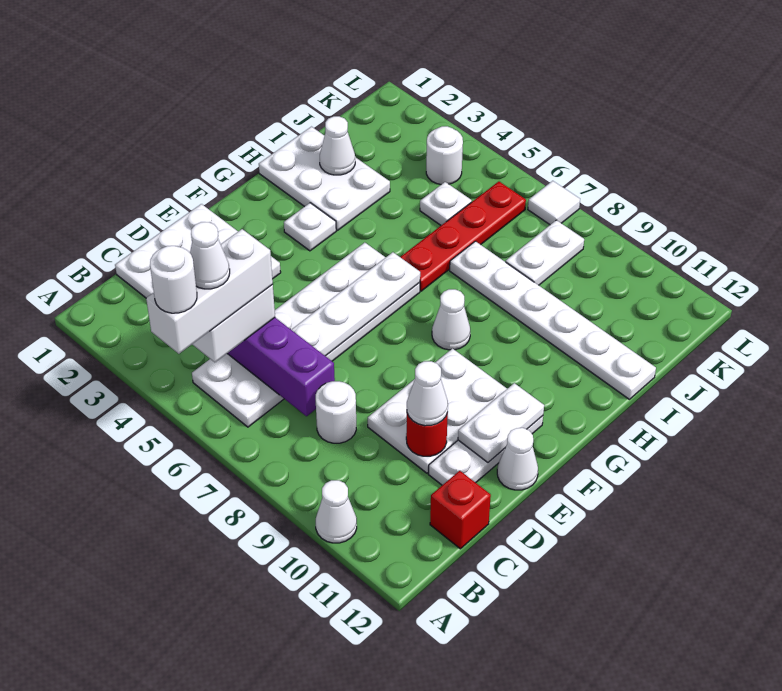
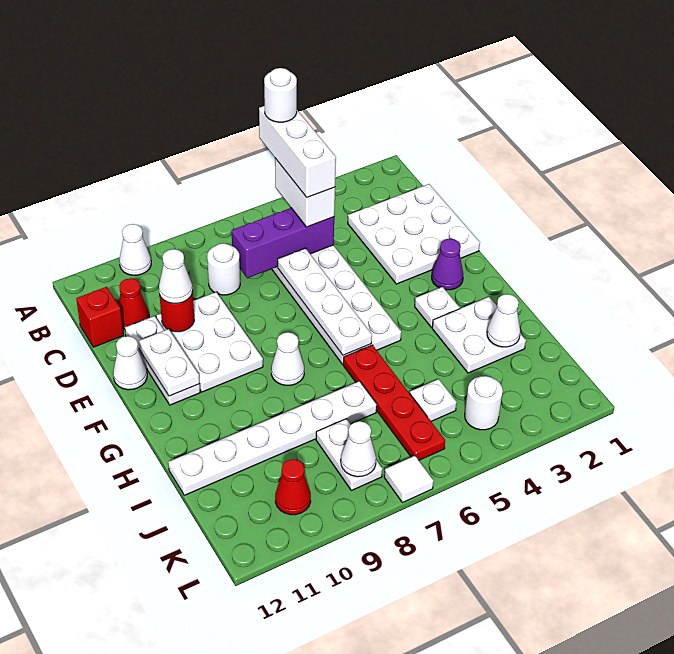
white 1x1 cone [190,222,230,289] -> white 1x1 cone moved to [341,421,376,477]
none -> red 1x1 cone [118,278,149,329]
none -> purple 1x1 cone [432,239,463,290]
white 2x3 plate [259,127,390,230] -> white 2x2 plate [432,297,526,373]
none -> red 1x1 cone [275,459,311,515]

